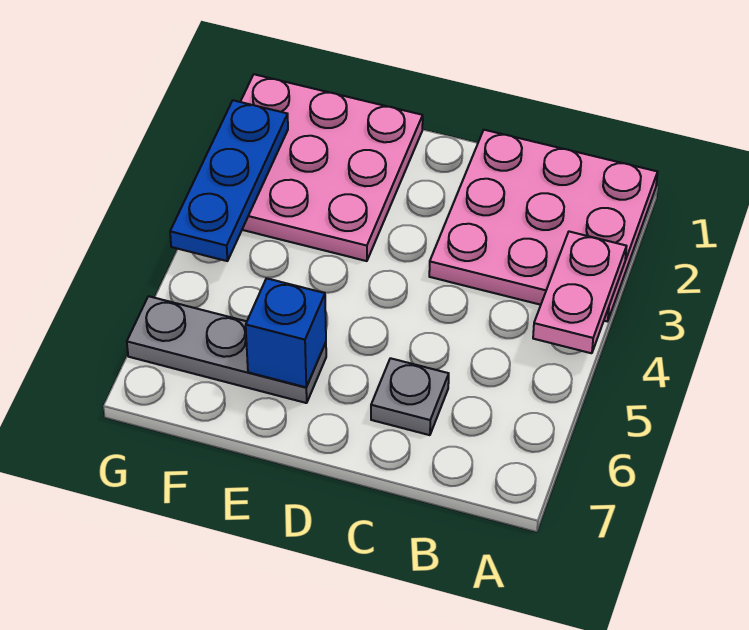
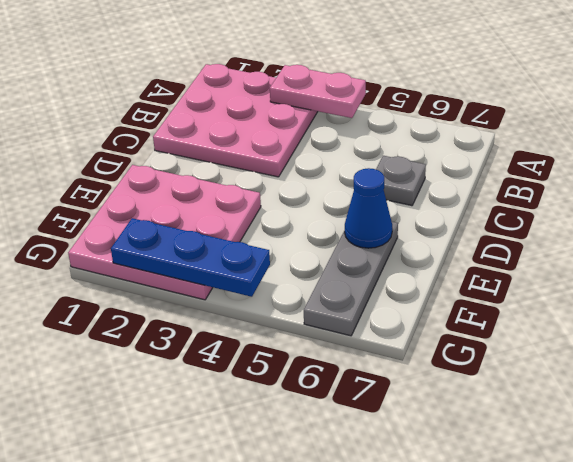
blue 1x1 brick [246,278,326,387] -> blue 1x1 cone [345,168,392,248]

